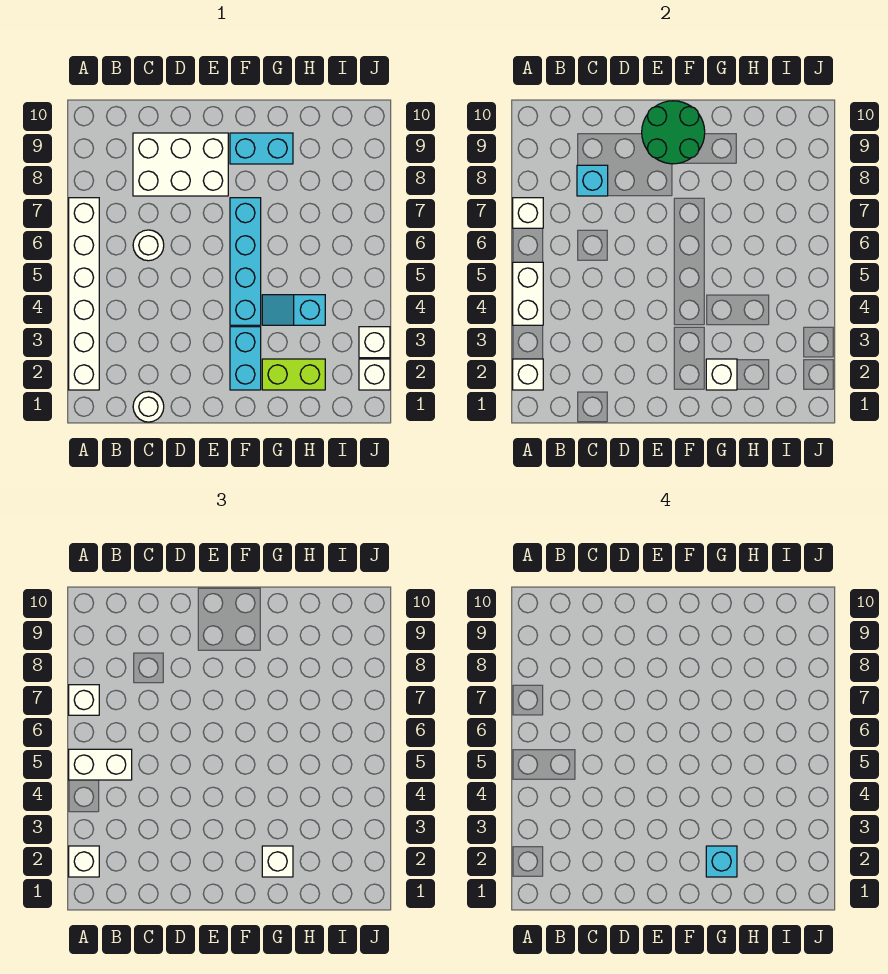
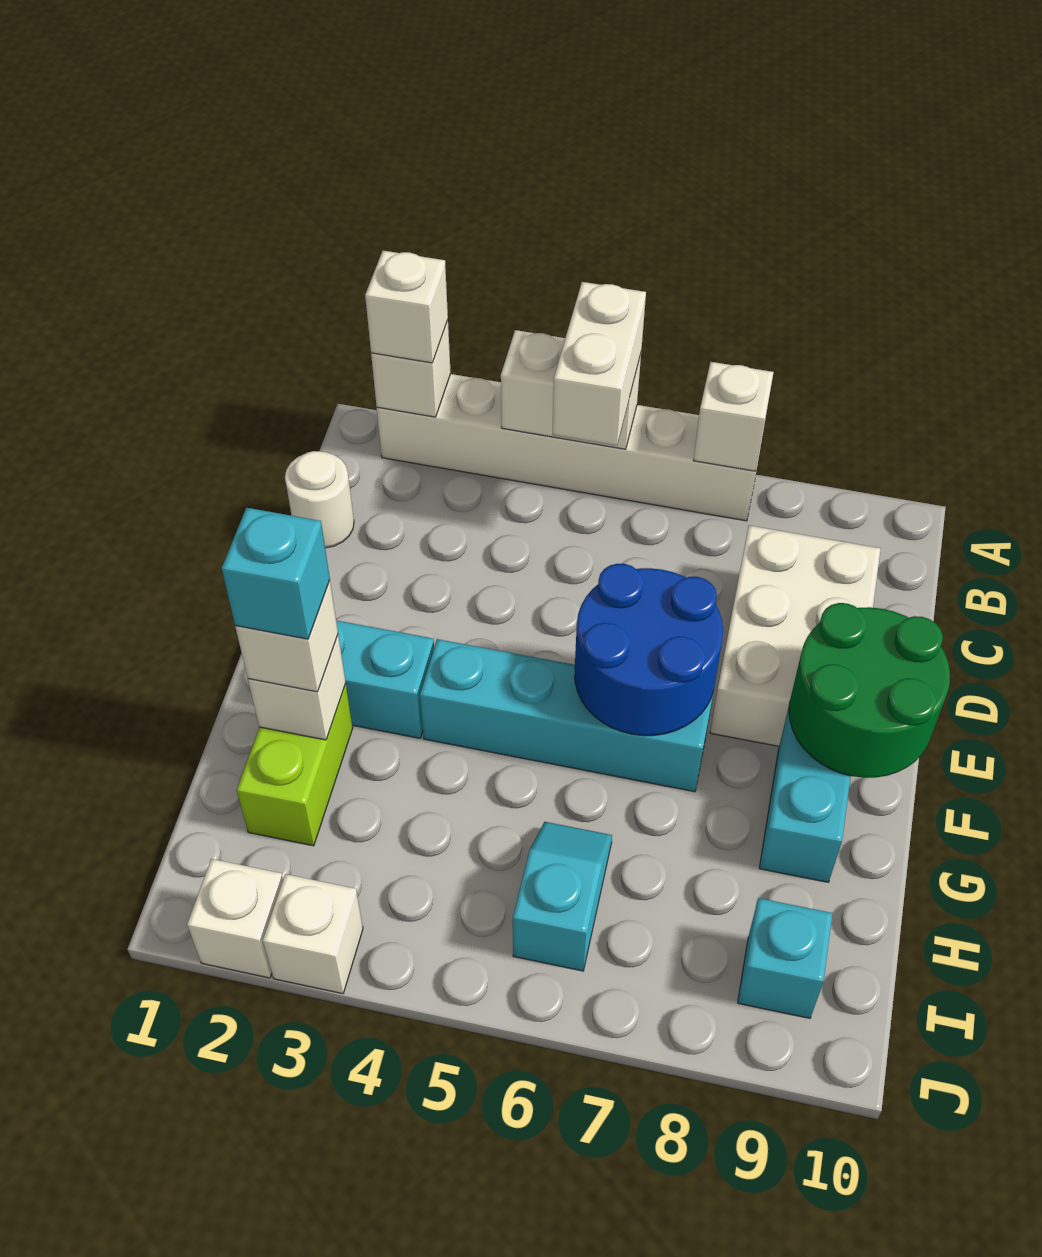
white 1x1 brick [69,685,99,715] -> none
white 1x1 round brick [133,230,164,261] -> none
cyan 1x1 brick [577,165,608,196] -> cyan 1x1 brick moved to [738,898,833,1018]
none -> blue 2x2 round brick [575,564,723,736]
cyan 1x2 slope [262,295,325,325] -> cyan 1x2 slope moved to [513,822,612,971]

